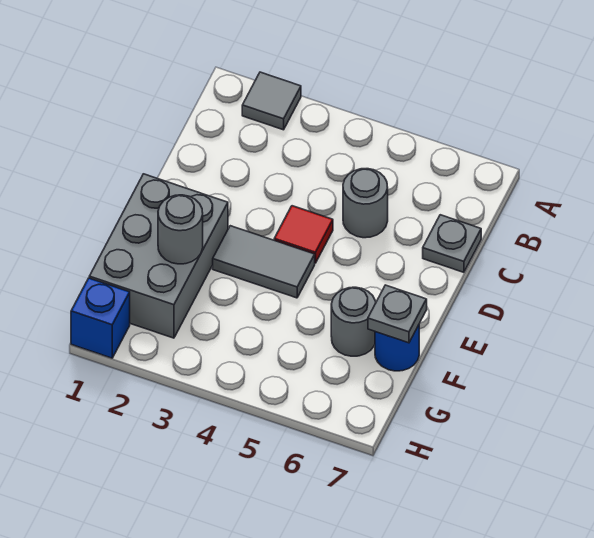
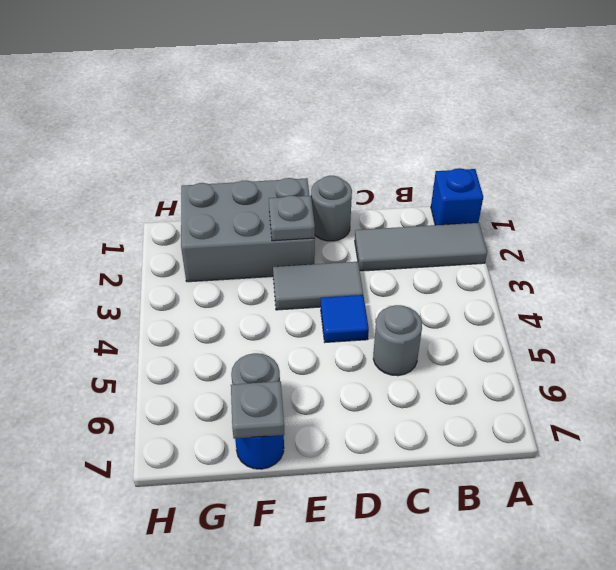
grey 1x1 tile [242,72,301,130] -> grey 1x3 tile [355,223,487,271]
grey 1x1 plate [423,215,481,272] -> grey 1x1 plate moved to [269,196,315,241]
red 1x1 tile [274,206,333,263] -> blue 1x1 tile [321,295,369,342]
grey 1x2 tile [213,226,315,298] -> grey 1x2 tile turned to [273,262,363,310]
grey 1x1 round brick [158,195,203,264] -> grey 1x1 round brick moved to [311,176,352,241]
blue 1x1 brick [71,278,130,358] -> blue 1x1 brick moved to [431,168,483,225]

